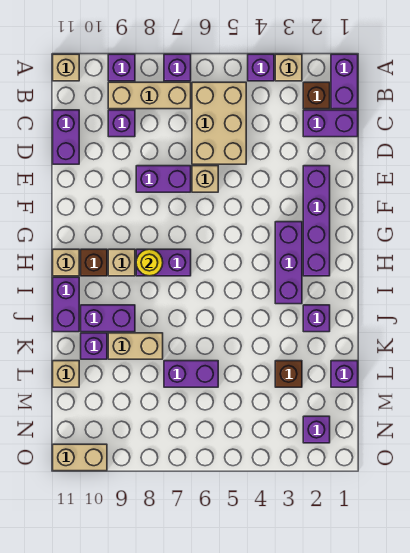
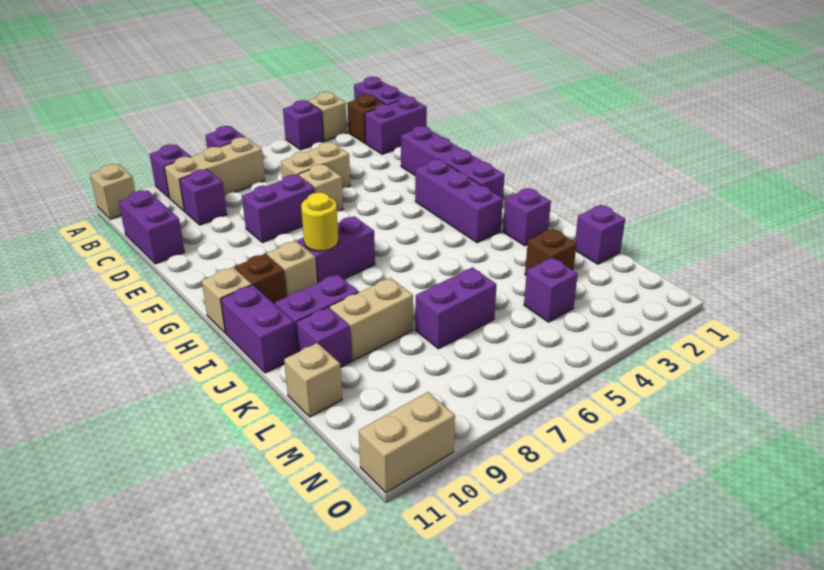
tan 2x3 brick [192,82,246,164] -> tan 1x2 brick [281,142,350,188]
purple 1x1 brick [303,416,330,443] -> purple 1x1 brick moved to [524,257,578,322]

